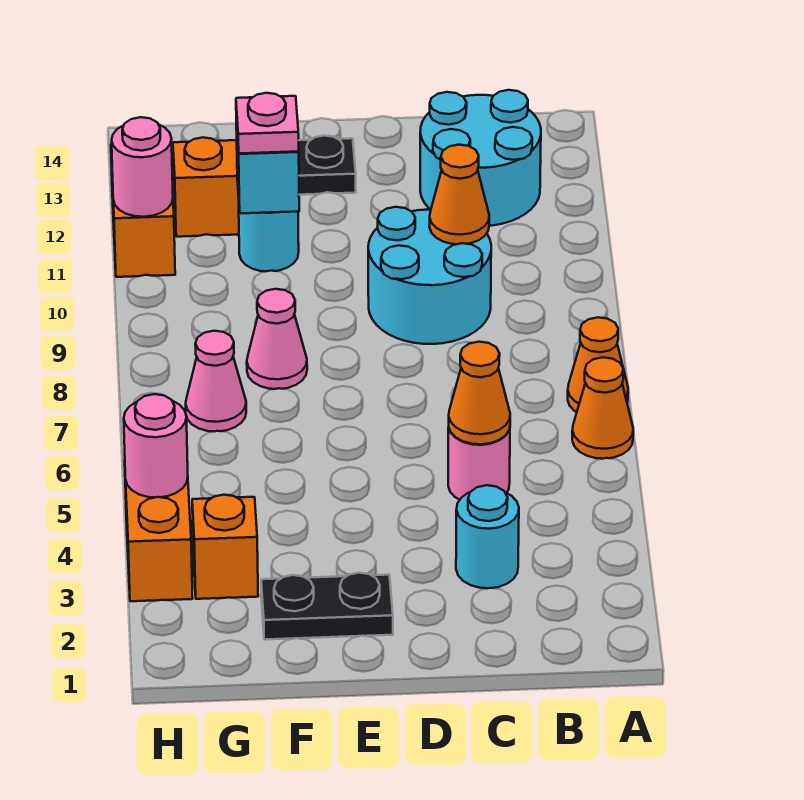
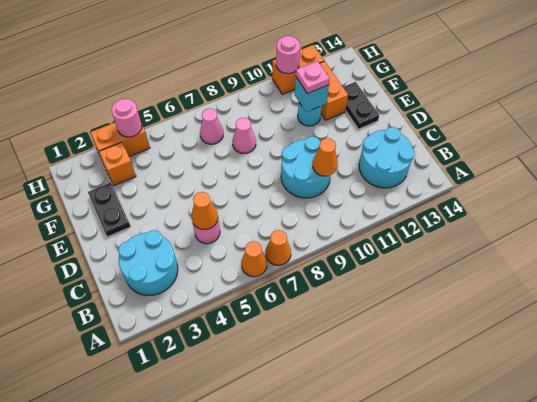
cyan 1x1 round brick [456,485,519,588] -> cyan 2x2 round brick [118,230,178,295]

